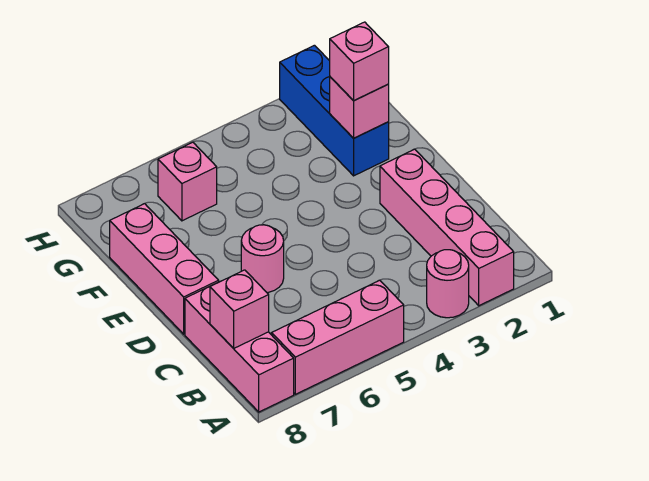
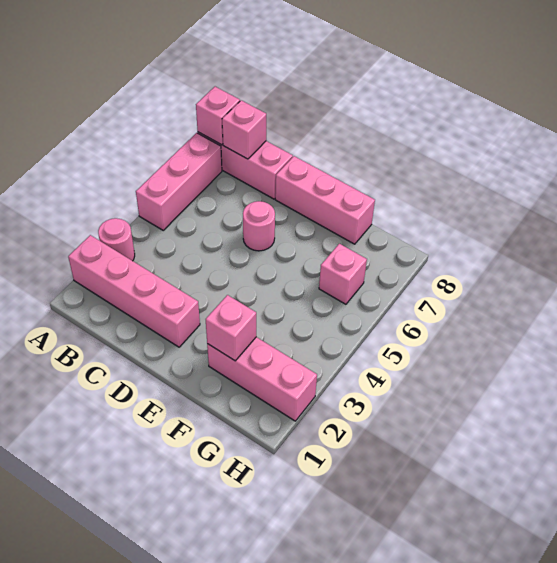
blue 1x3 brick [280,45,389,176] -> pink 1x3 brick [207,337,317,421]
pink 1x1 brick [330,22,389,101] -> pink 1x1 brick moved to [196,87,240,145]

